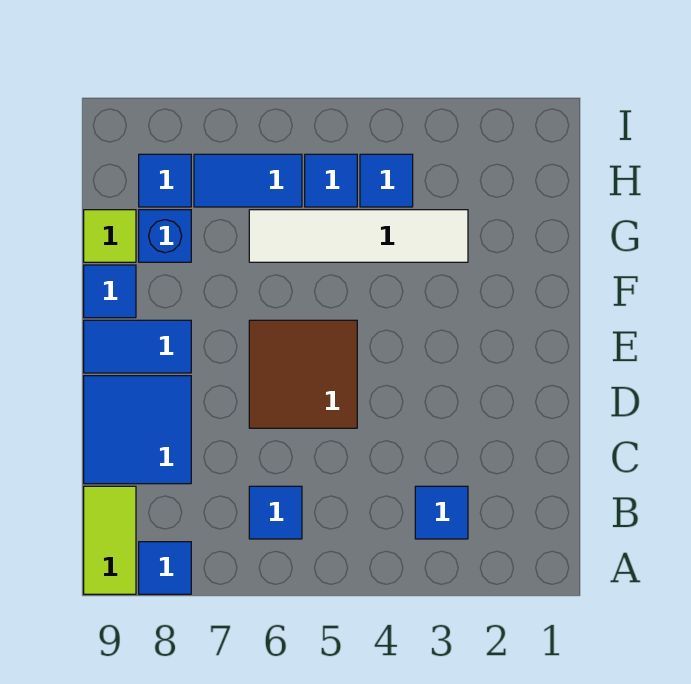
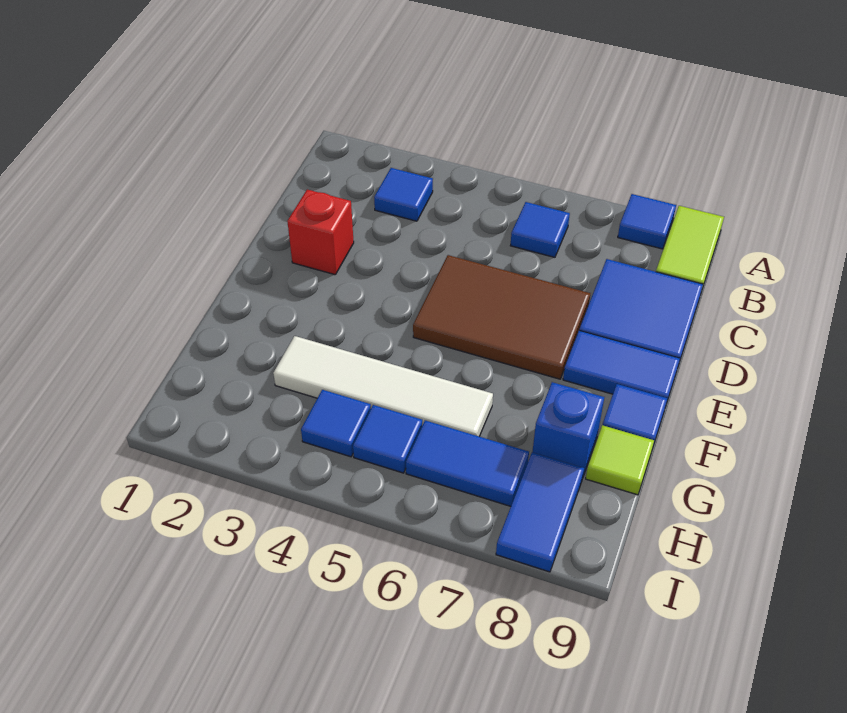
none -> red 1x1 brick [287,190,354,275]
brown 2x2 tile [249,320,357,428] -> brown 2x3 tile [413,255,591,379]
blue 1x1 tile [139,154,191,207] -> blue 1x2 tile [496,453,584,572]

